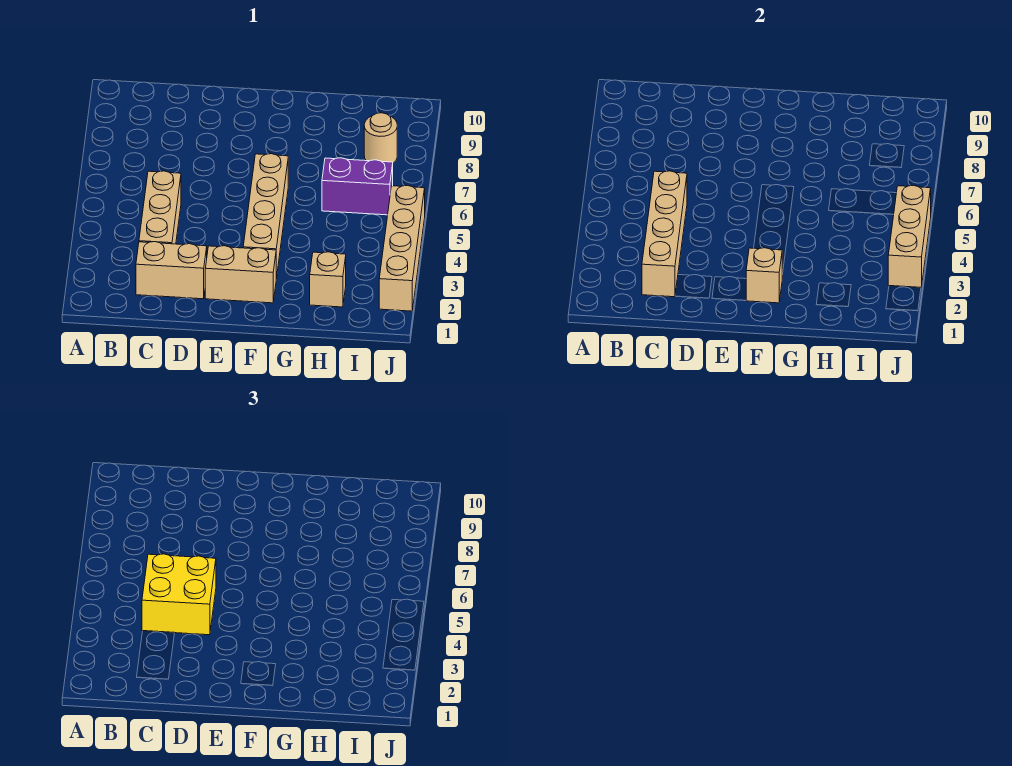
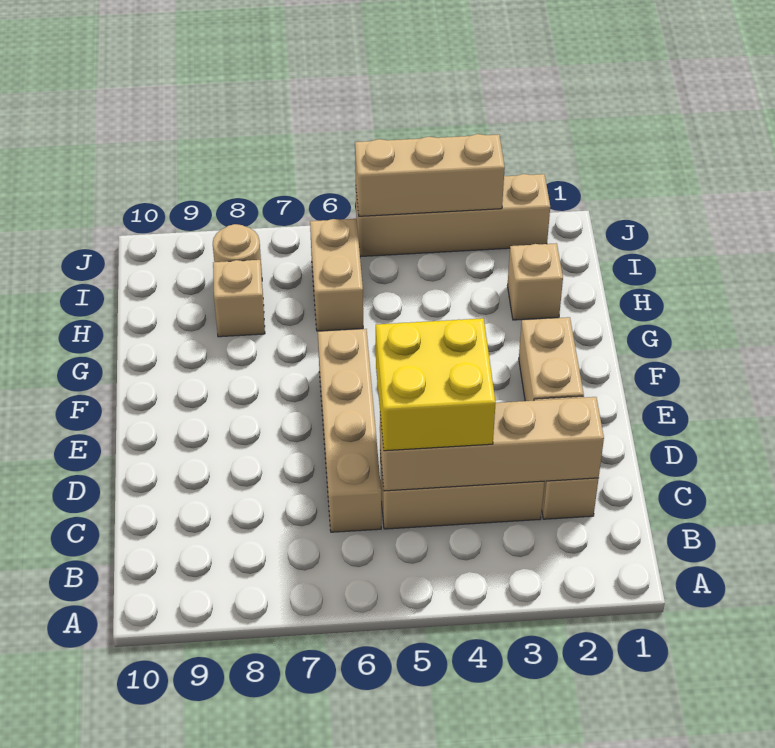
tan 1x1 brick [746,248,782,303] -> tan 1x1 brick moved to [213,260,265,337]
tan 1x4 brick [243,154,288,279] -> tan 1x4 brick turned to [318,329,381,532]
purple 1x2 brick [322,158,393,215] -> tan 1x2 brick [310,219,363,331]

